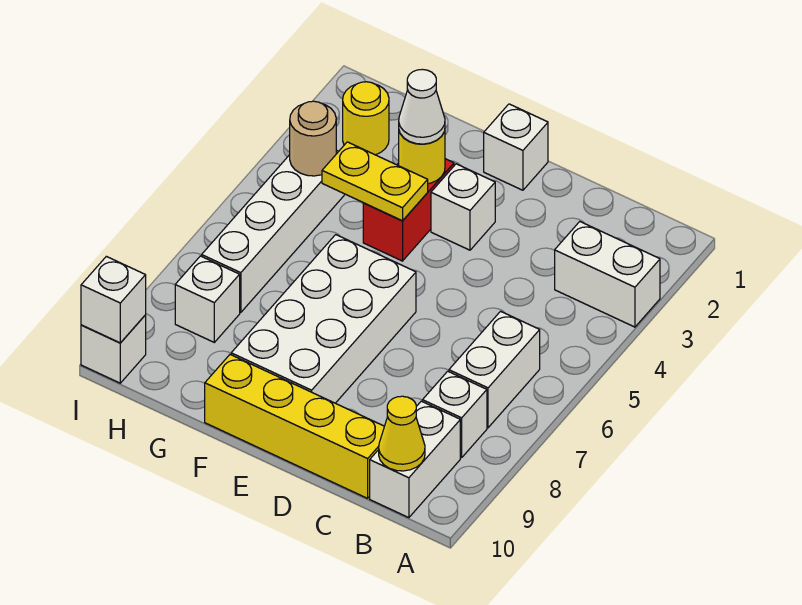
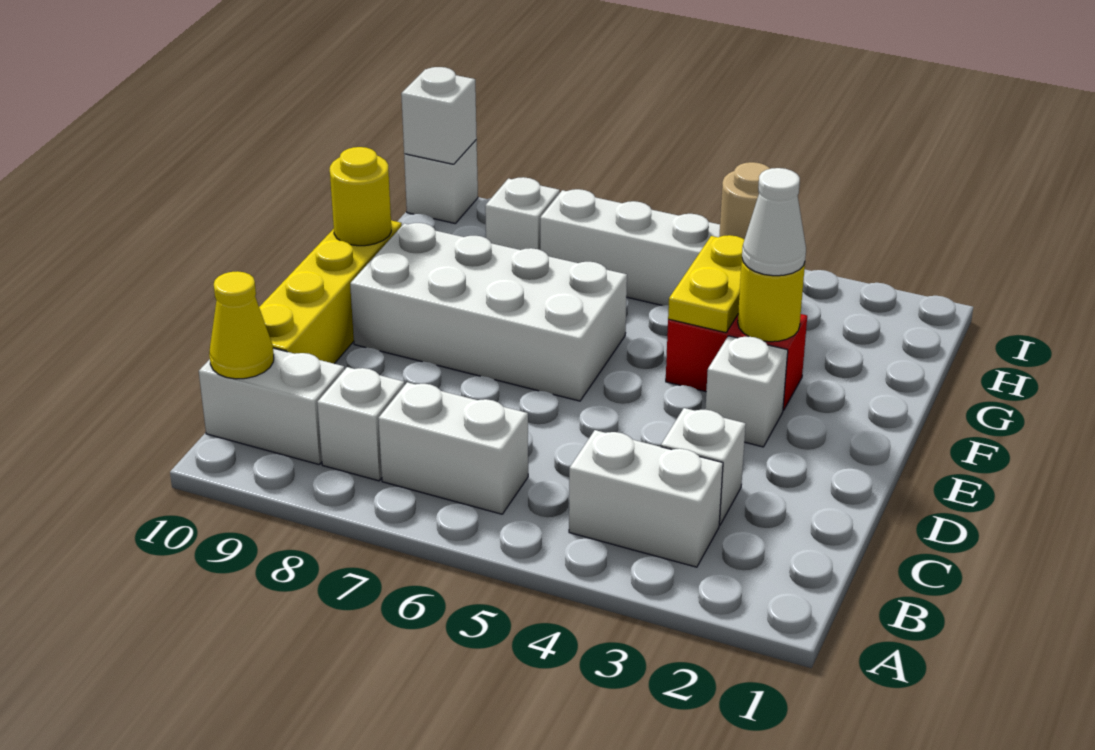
white 1x2 brick [555,222,660,327] -> white 1x2 brick turned to [569,430,723,567]
white 1x1 brick [484,104,548,190] -> white 1x1 brick moved to [661,408,746,525]
yellow 1x1 round brick [343,82,389,155] -> yellow 1x1 round brick moved to [330,147,391,246]

